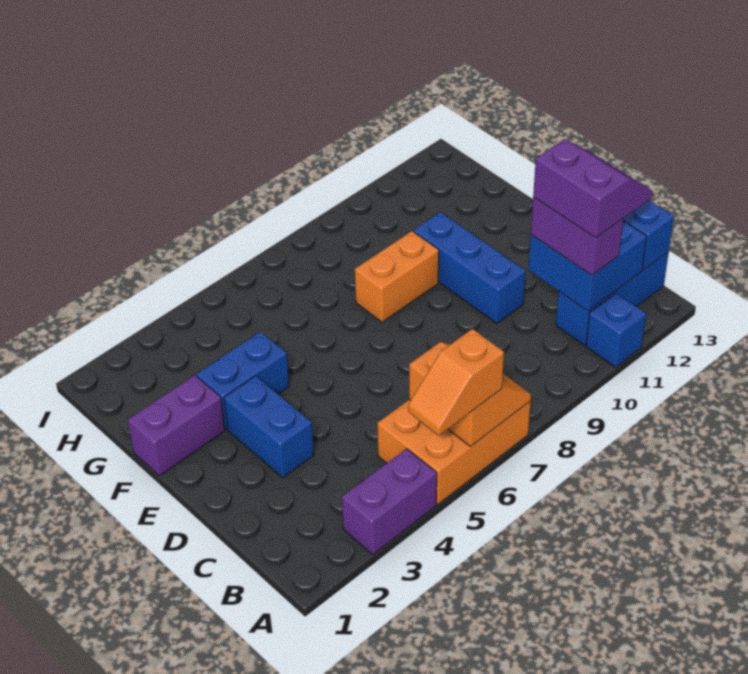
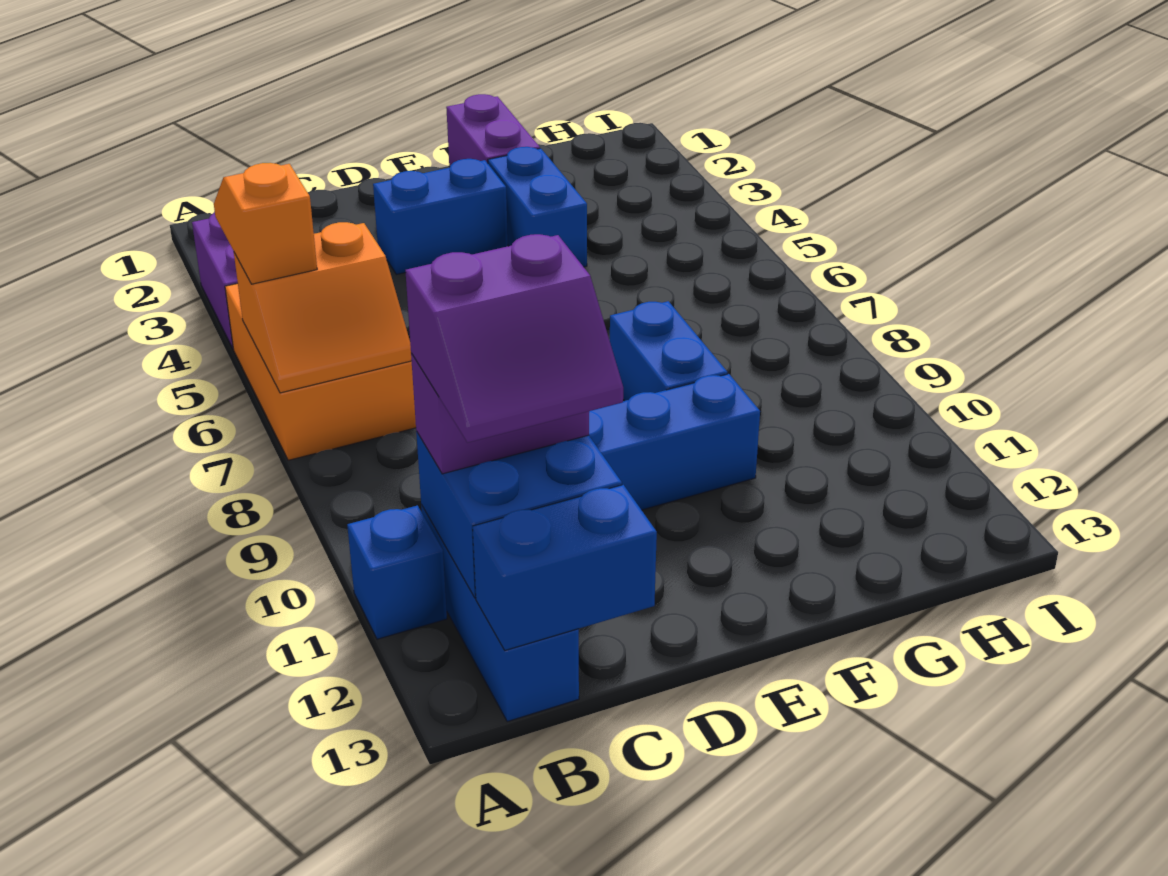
orange 1x2 brick [355,231,439,322] -> blue 1x2 brick [610,301,728,401]

